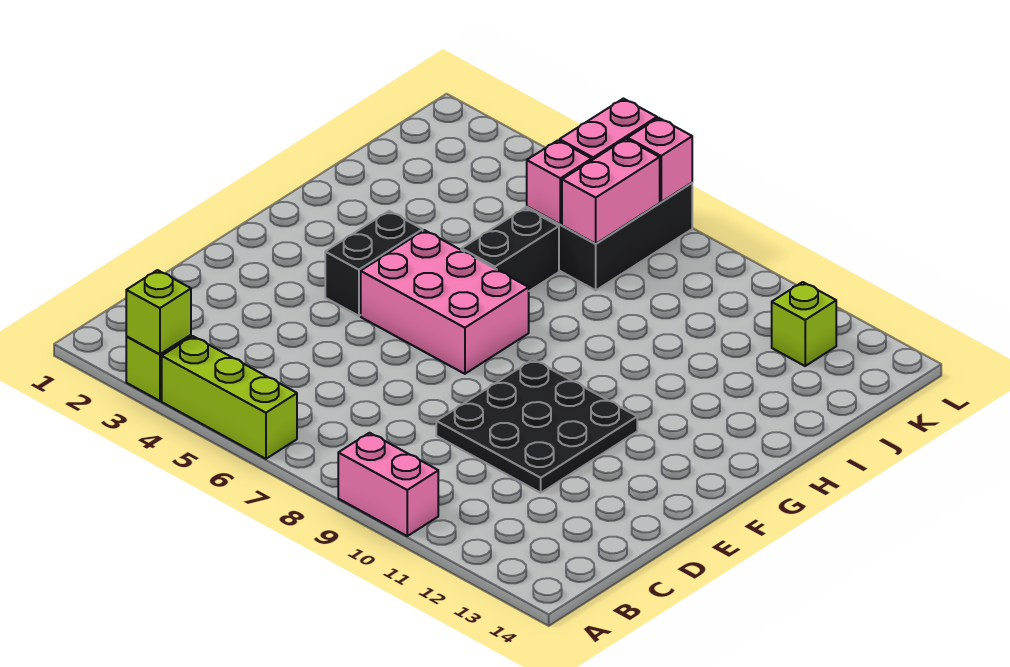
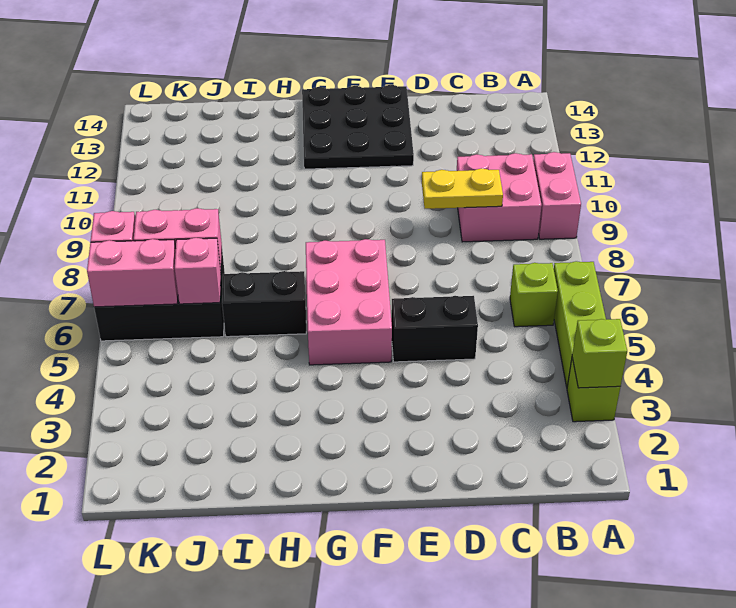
none -> pink 2x2 brick [457,153,542,242]
none -> yellow 1x2 plate [422,168,503,209]
black 3x3 plate [436,360,637,493] -> black 3x3 plate moved to [302,85,414,169]
black 1x2 brick [325,211,423,316] -> black 1x2 brick moved to [391,296,478,362]
lime 1x1 brick [772,282,836,366] -> lime 1x1 brick moved to [510,263,558,327]

